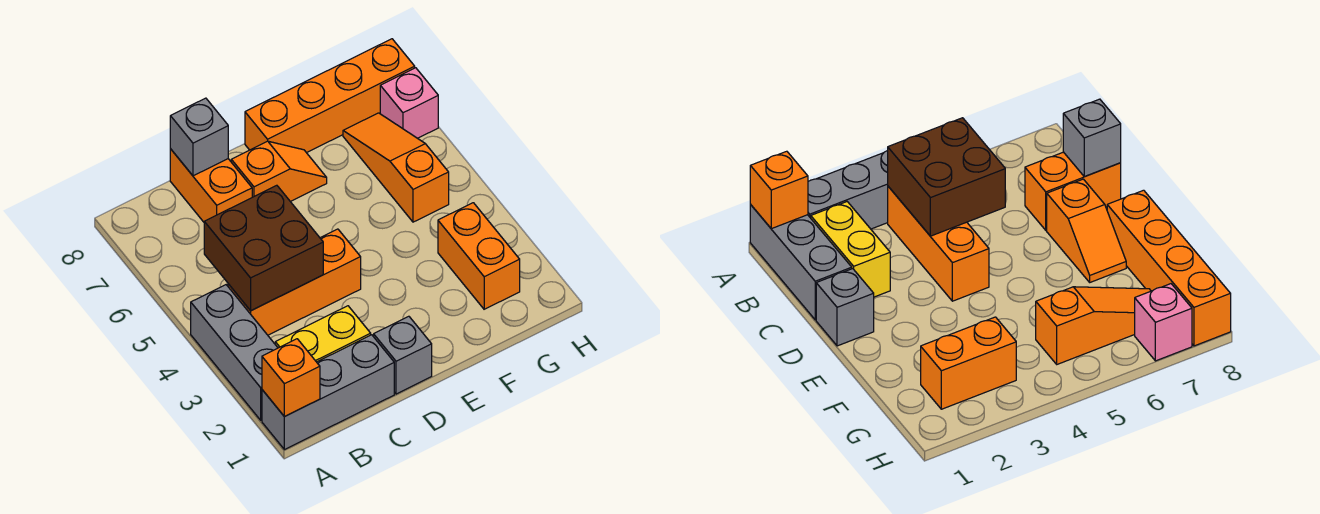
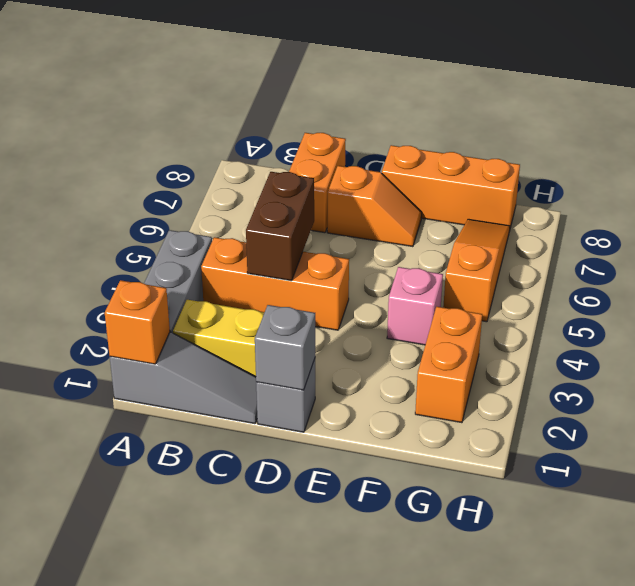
grey 1x3 brick [262,335,394,450] -> grey 1x3 slope [110,332,257,424]
brown 2x2 brick [204,185,323,311] -> brown 1x2 brick [246,172,314,281]
grey 1x1 brick [170,98,228,176] -> grey 1x1 brick moved to [255,305,315,390]
orange 1x4 brick [245,39,415,153] -> orange 1x3 brick [382,145,520,231]
pink 1x1 brick [380,68,438,138] -> pink 1x1 brick moved to [387,267,443,345]

